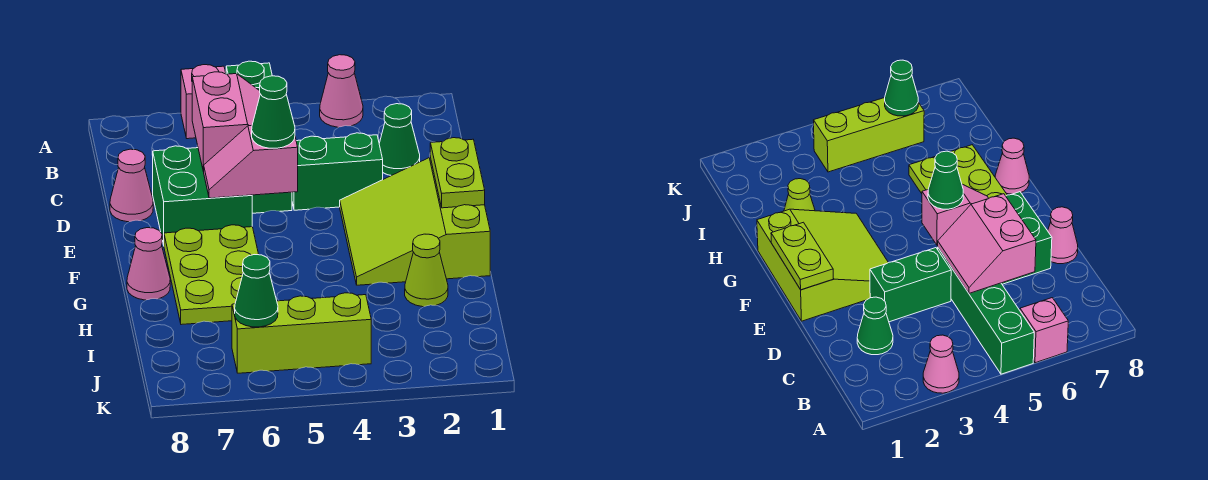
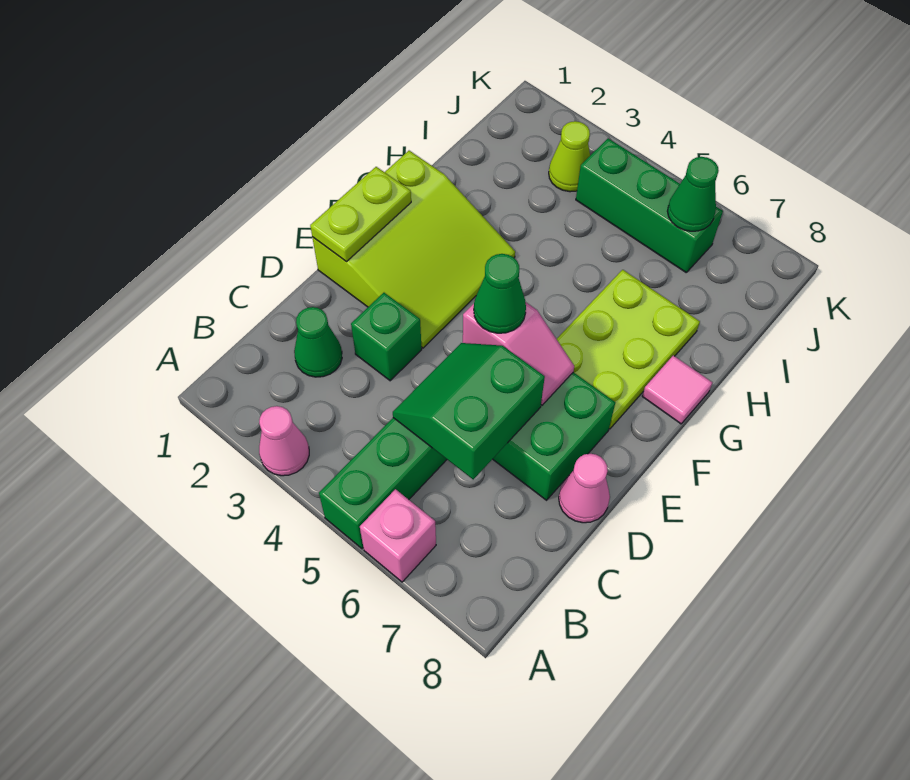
pink 2x2 slope [192,72,260,172] -> green 2x2 slope [393,343,545,479]
green 1x2 brick [292,133,383,210] -> green 1x1 brick [351,293,422,381]
pink 1x1 cone [127,228,170,300] -> pink 1x1 tile [642,355,713,424]
lime 1x1 cone [405,234,448,307] -> lime 1x1 cone moved to [549,121,590,192]
lime 1x3 brick [232,293,371,373] -> green 1x3 brick [576,138,723,273]

